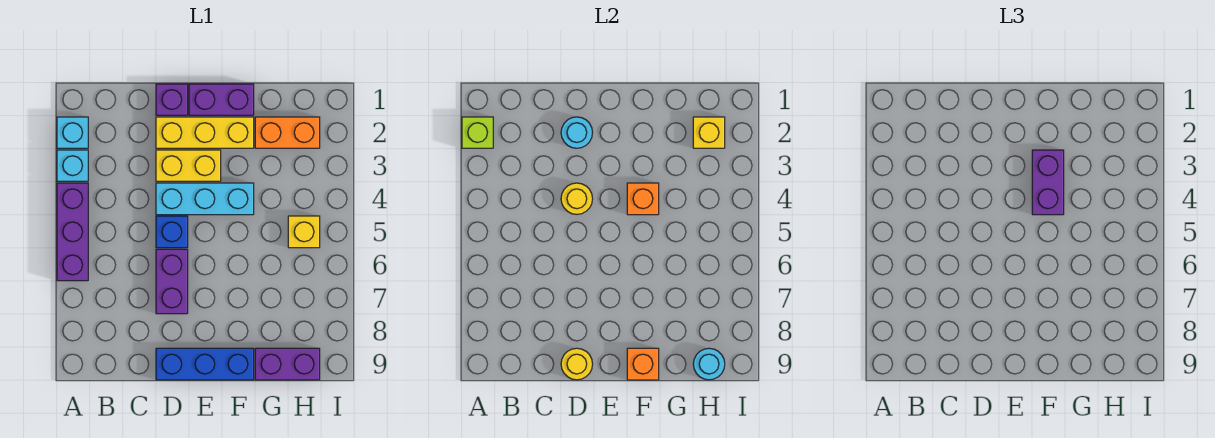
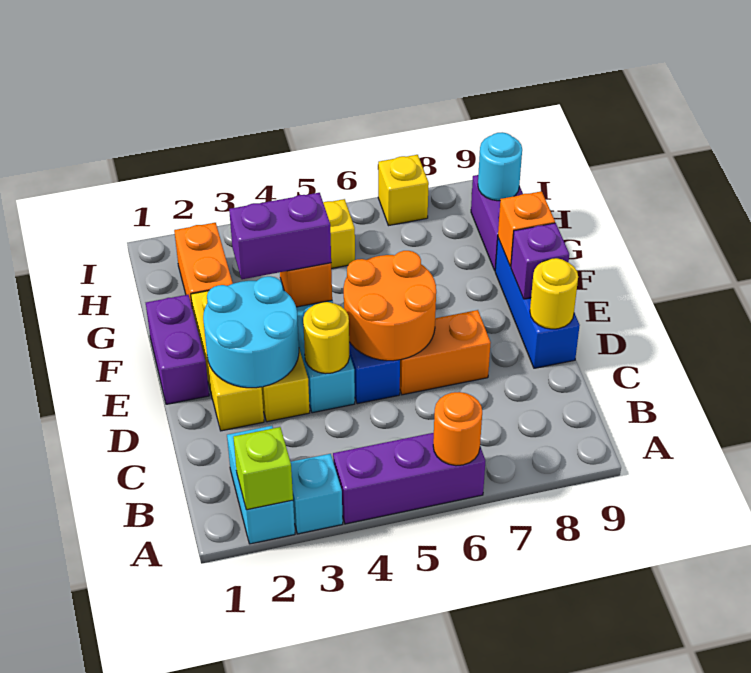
cyan 1x1 brick [57,117,88,148] -> cyan 1x2 brick [227,426,295,544]
none -> orange 1x1 round brick [433,392,482,466]
purple 1x1 brick [156,84,188,115] -> purple 1x1 brick moved to [511,223,569,299]
cyan 1x1 round brick [561,117,593,148] -> cyan 2x2 round brick [203,276,299,388]
none -> orange 2x2 round brick [344,251,436,361]
purple 1x2 brick [156,249,188,314] -> orange 1x2 brick [400,310,491,395]
yellow 1x1 brick [693,117,725,148] -> yellow 1x1 brick moved to [378,155,429,226]

